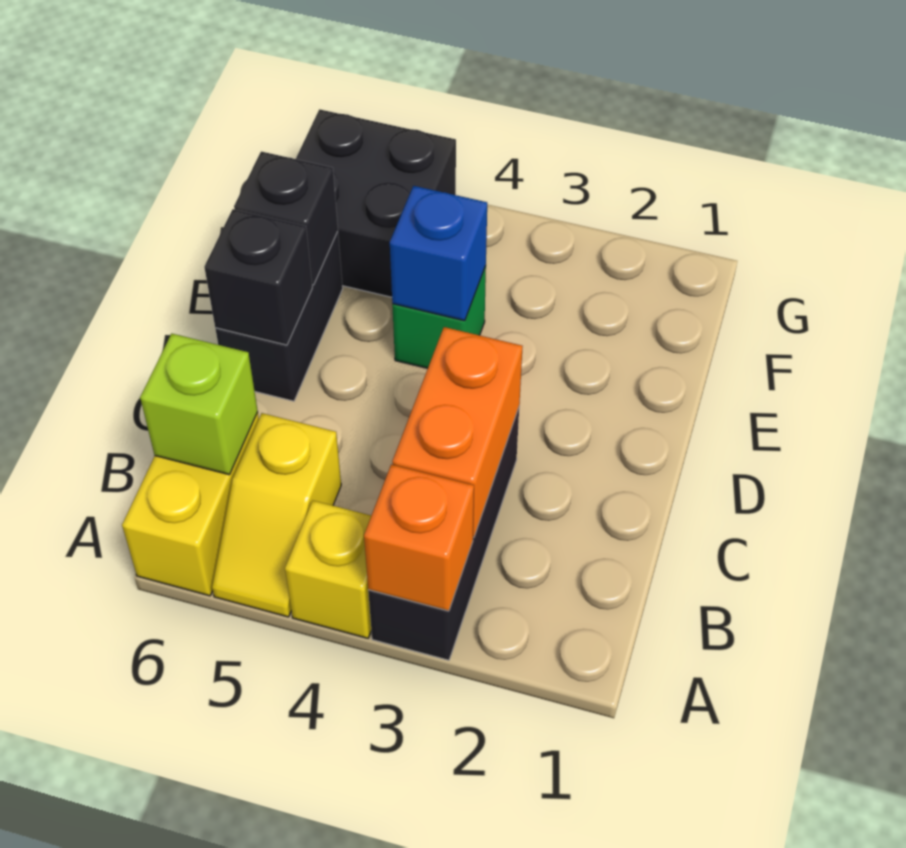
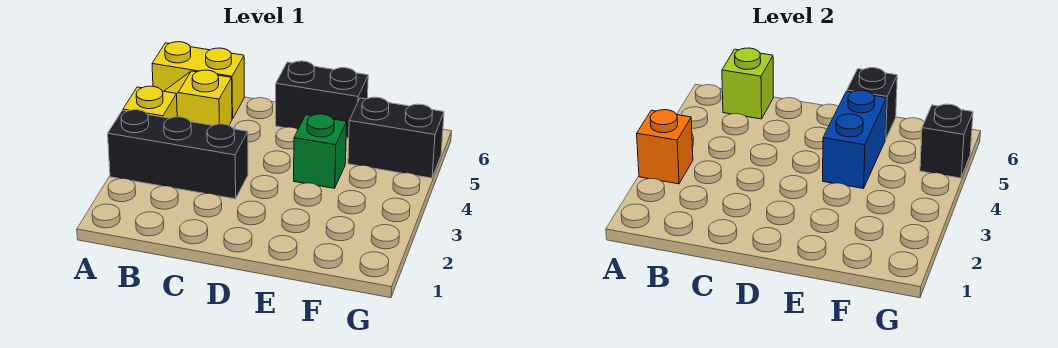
orange 1x2 brick [392,327,523,538] -> none
black 1x1 brick [204,209,312,345] -> black 1x1 brick moved to [920,104,973,178]
blue 1x1 brick [390,186,487,321] -> blue 1x2 brick [823,90,887,188]
black 2x2 brick [296,109,456,297] -> black 1x2 brick [348,97,444,178]

